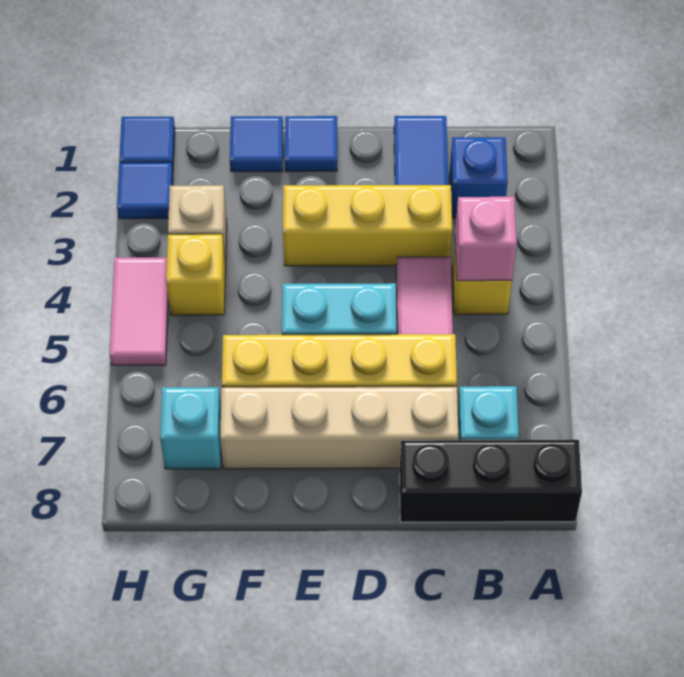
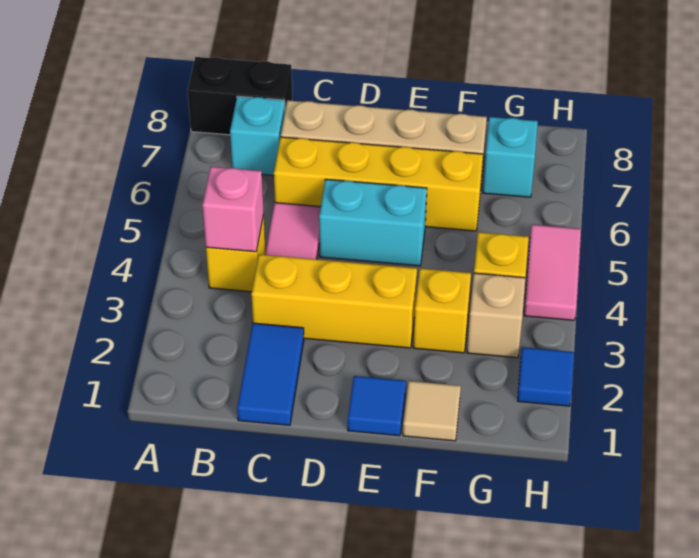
black 1x3 brick [400,440,582,522] -> black 1x2 brick [188,57,292,135]
blue 1x1 brick [450,137,508,218] -> none
blue 1x1 tile [230,116,283,172] -> tan 1x1 tile [403,381,461,441]
none -> yellow 1x1 brick [413,268,471,353]
blue 1x1 tile [119,117,175,169] -> none

